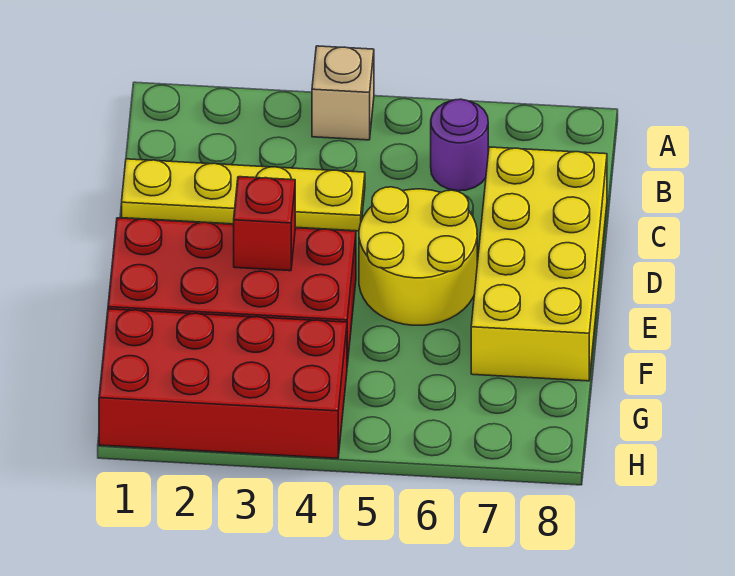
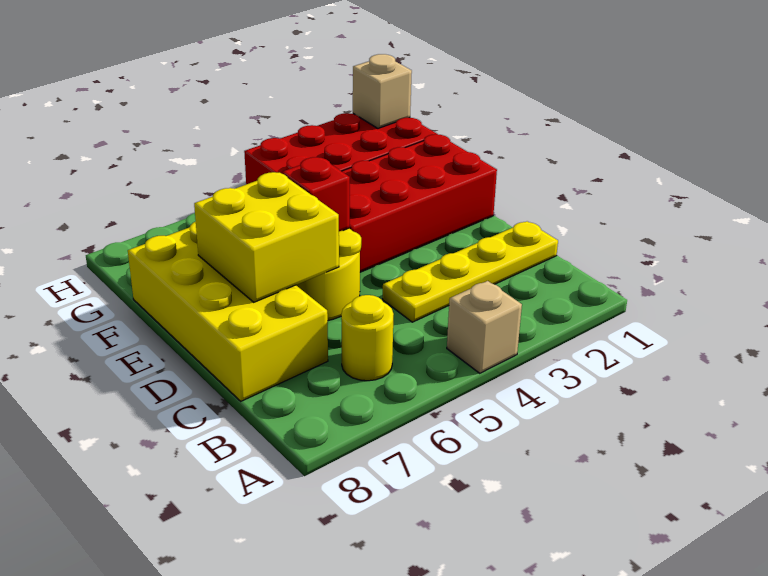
purple 1x1 round brick [431,99,488,191] -> yellow 1x1 round brick [341,295,393,381]
none -> yellow 2x2 brick [194,172,339,302]
red 1x1 brick [234,177,295,271] -> red 1x1 brick moved to [282,157,350,231]
none -> tan 1x1 brick [353,54,412,128]

